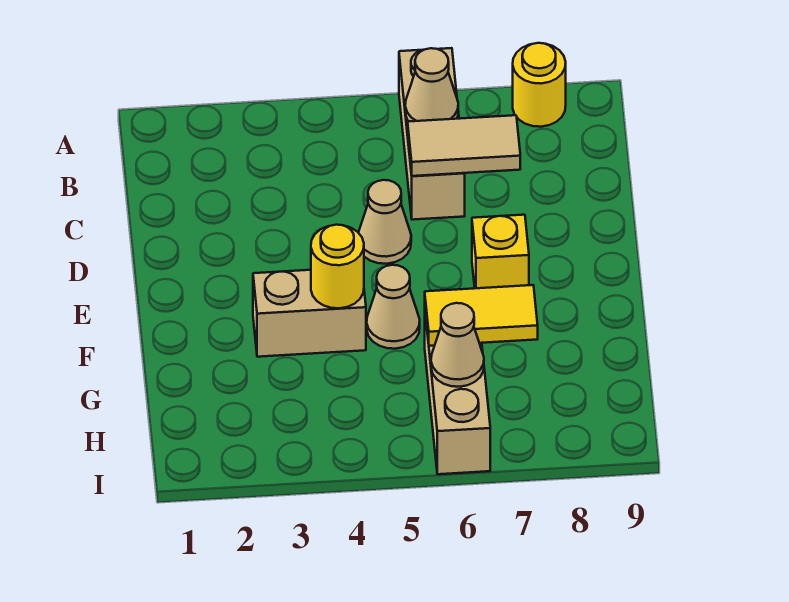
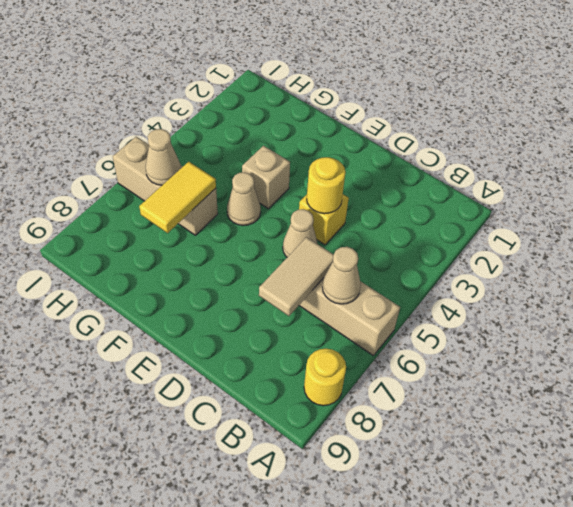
yellow 1x1 brick [472,215,529,288] -> yellow 1x1 brick moved to [299,194,349,245]
tan 1x2 brick [253,270,366,357] -> tan 1x1 brick [242,146,290,209]
yellow 1x1 round brick [311,225,364,308] -> yellow 1x1 round brick moved to [307,157,345,214]

